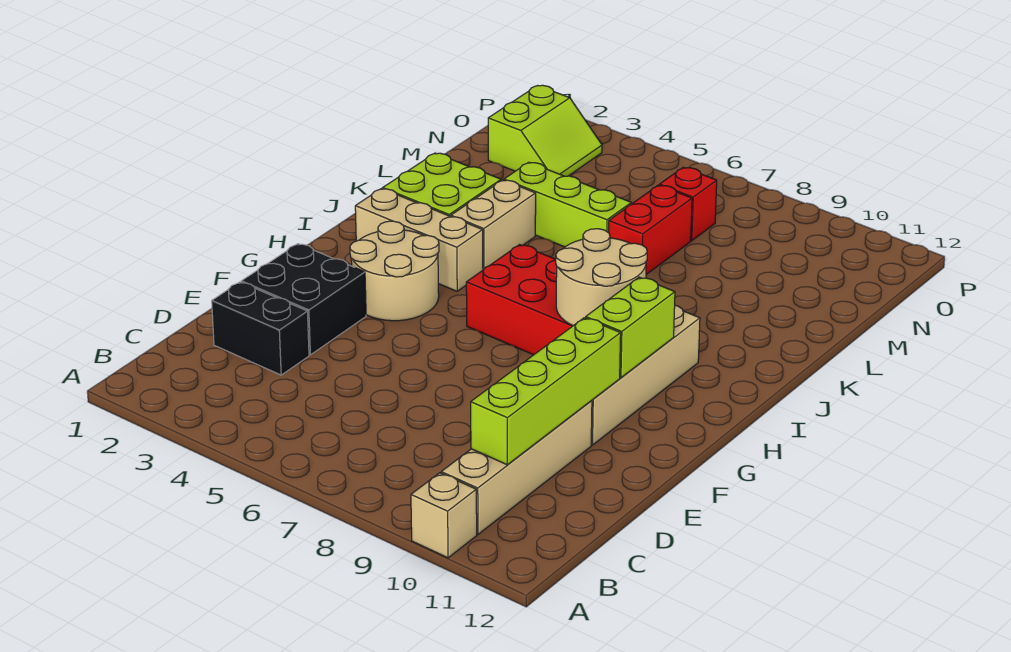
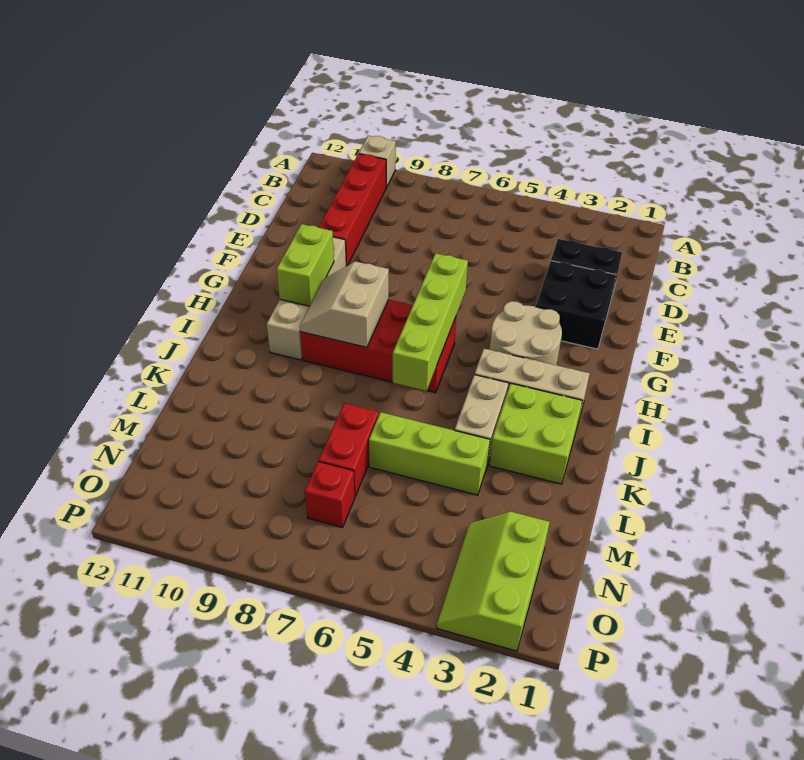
tan 1x4 brick [441,401,592,534] -> red 1x4 brick [319,154,386,266]
lime 1x4 brick [471,318,621,465] -> lime 1x4 brick moved to [393,253,468,391]
tan 2x2 round brick [556,229,647,326] -> tan 2x2 slope [300,262,389,347]
lime 2x2 slope [488,85,602,176] -> lime 2x3 slope [437,512,550,651]

